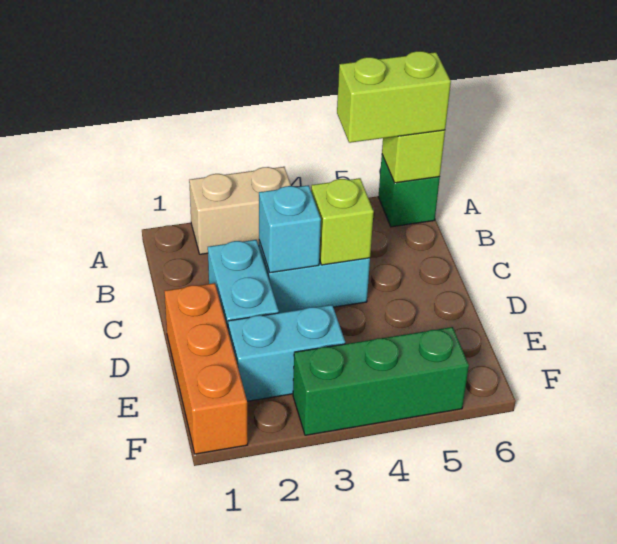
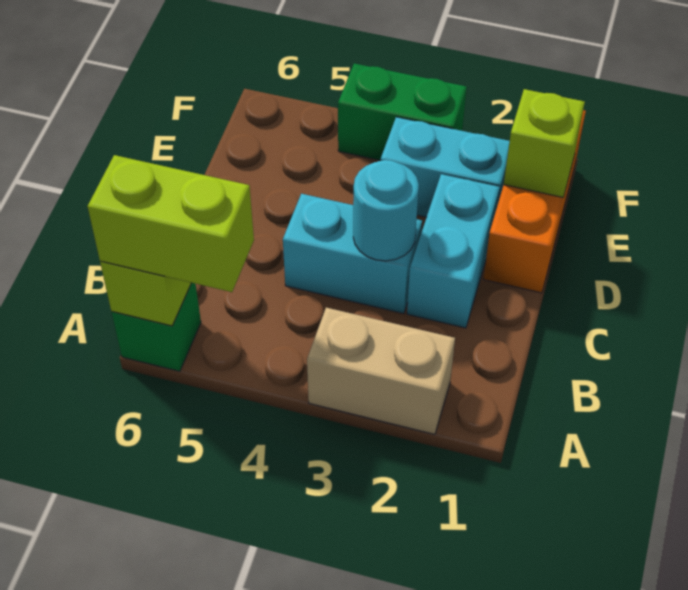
cyan 1x1 brick [259,185,321,273] -> cyan 1x1 round brick [353,160,419,261]
lime 1x1 brick [311,178,374,265] -> lime 1x1 brick moved to [504,89,585,197]
green 1x3 brick [293,327,469,435] -> green 1x2 brick [338,63,467,160]

